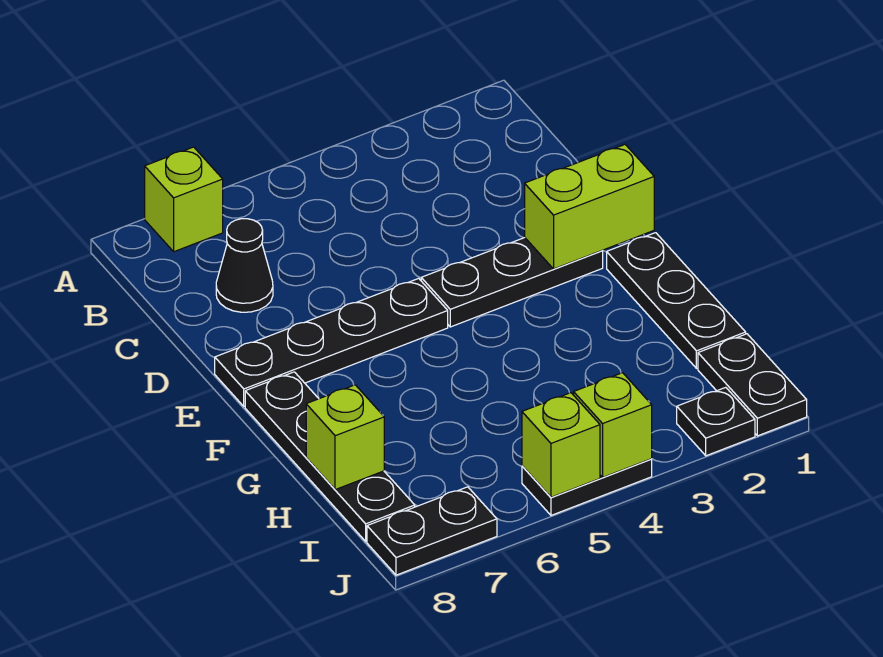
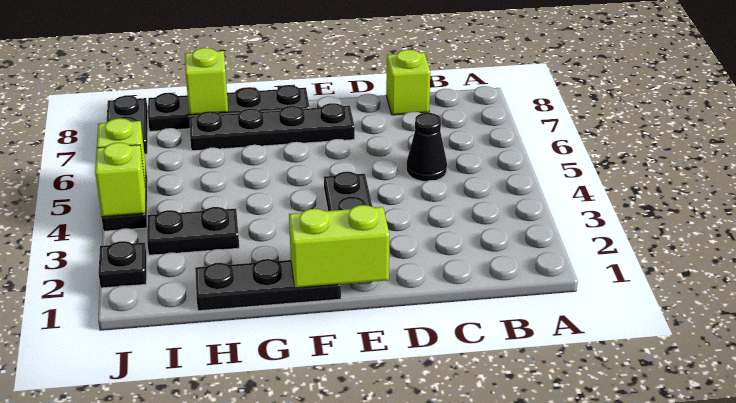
lime 1x1 brick [145,147,223,252] -> lime 1x1 brick moved to [386,50,430,115]
black 1x1 cone [216,219,273,312] -> black 1x1 cone moved to [407,113,447,181]
lime 1x2 brick [525,145,654,269] -> lime 1x2 brick turned to [289,205,389,288]
black 1x4 plate [215,278,448,406] -> black 1x4 plate turned to [189,103,355,151]
black 1x2 plate [698,334,807,436] -> black 1x2 plate moved to [147,207,239,255]

